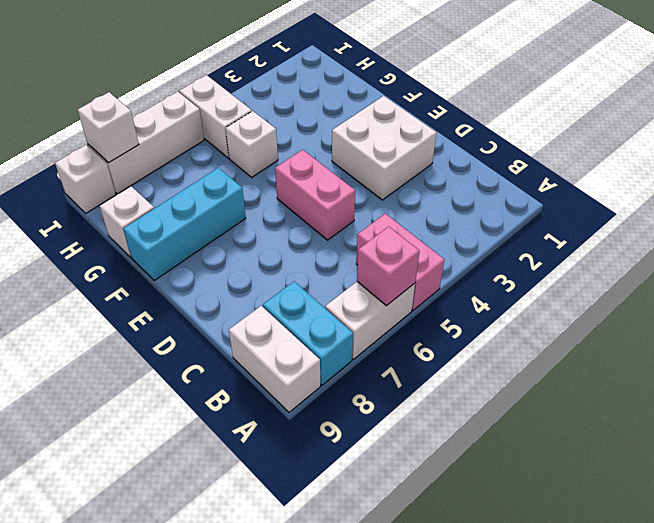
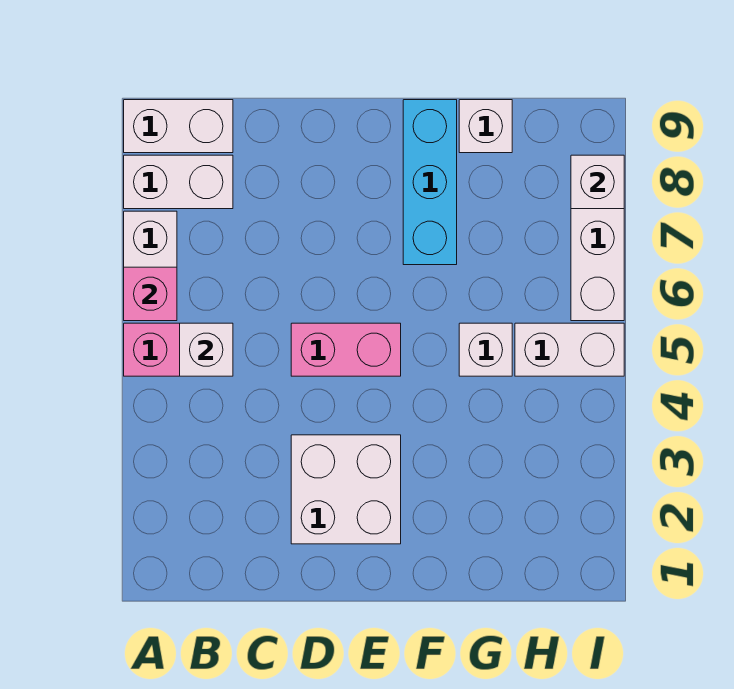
cyan 1x2 brick [263,281,353,385] -> white 1x2 brick [124,155,233,209]
white 1x1 brick [55,145,116,213] -> white 1x1 brick moved to [180,323,233,376]

